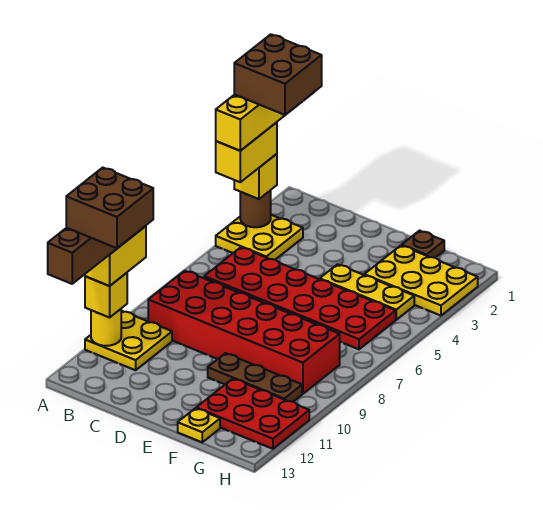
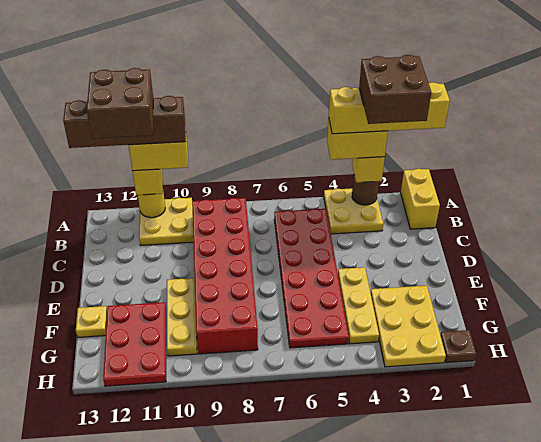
none -> yellow 1x2 brick [401,169,440,229]
brown 1x3 plate [208,353,302,402] -> yellow 1x3 plate [167,278,197,356]
brown 1x1 plate [402,231,444,258] -> brown 1x1 plate moved to [440,330,476,363]

